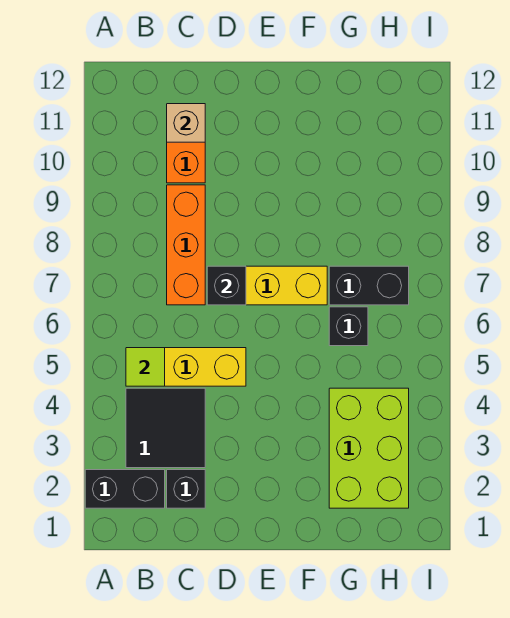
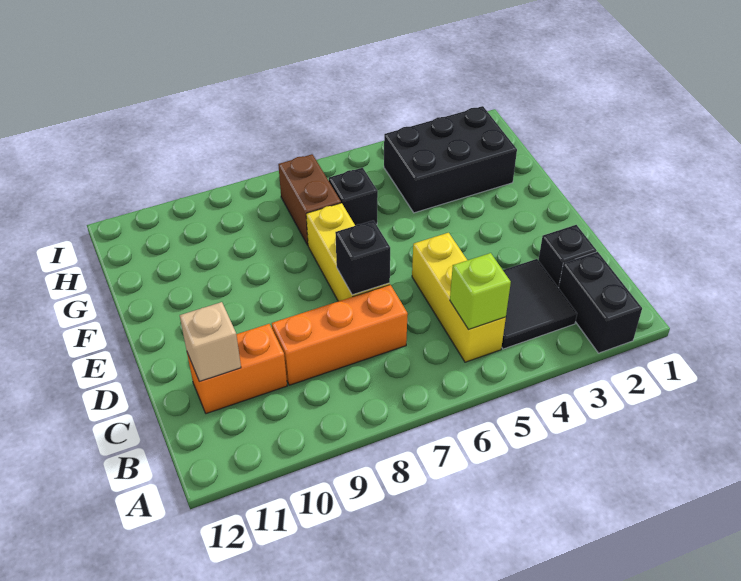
lime 1x1 tile [126,348,165,386] -> lime 1x1 brick [450,253,511,330]
lime 2x3 brick [329,388,409,508] -> black 2x3 brick [384,106,517,213]
black 1x2 brick [329,266,409,305] -> brown 1x2 brick [278,154,341,245]

